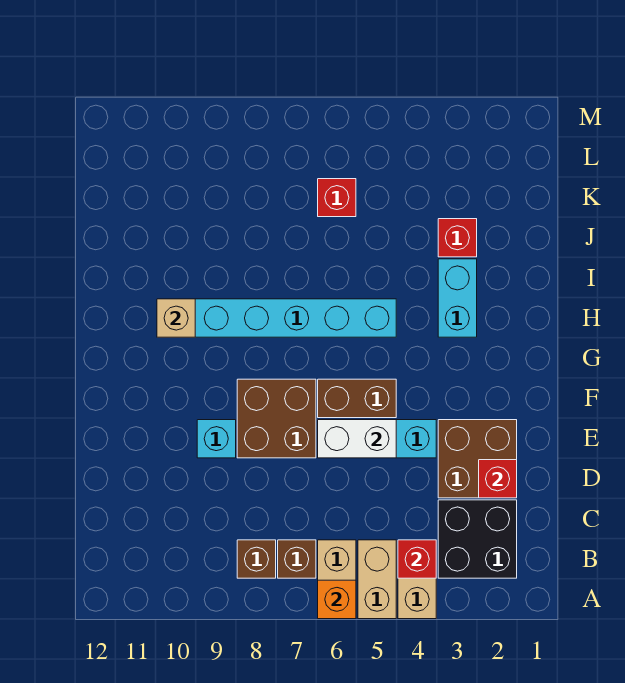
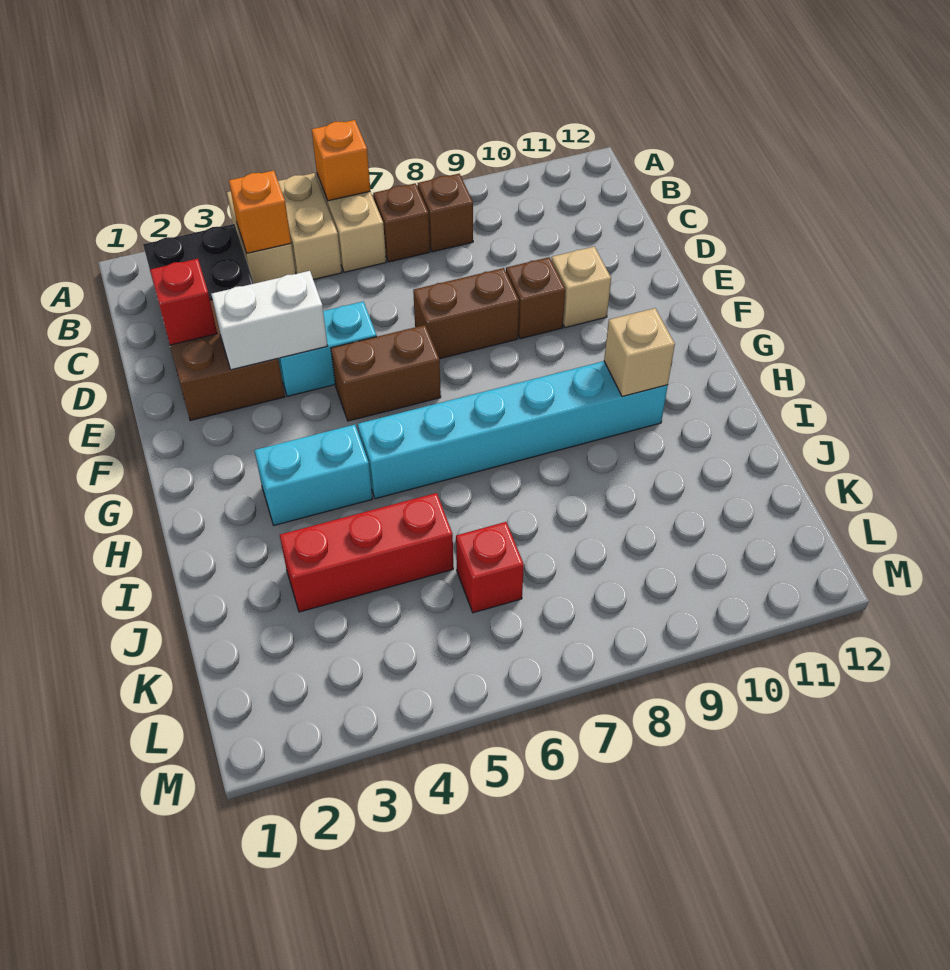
red 1x1 brick [398,540,436,578] -> orange 1x1 brick [229,171,291,253]
white 1x2 brick [318,420,396,458] -> white 1x2 brick moved to [211,271,328,370]
brown 2x2 brick [237,379,316,458] -> brown 1x2 brick [413,268,519,359]
cyan 1x1 brick [197,420,236,458] -> brown 1x1 brick [506,257,565,339]
none -> tan 1x1 brick [551,247,611,328]
cyan 1x2 brick [438,259,477,337] -> cyan 1x2 brick turned to [254,425,372,525]
red 1x1 brick [438,219,477,257] -> red 1x3 brick [280,493,453,612]

